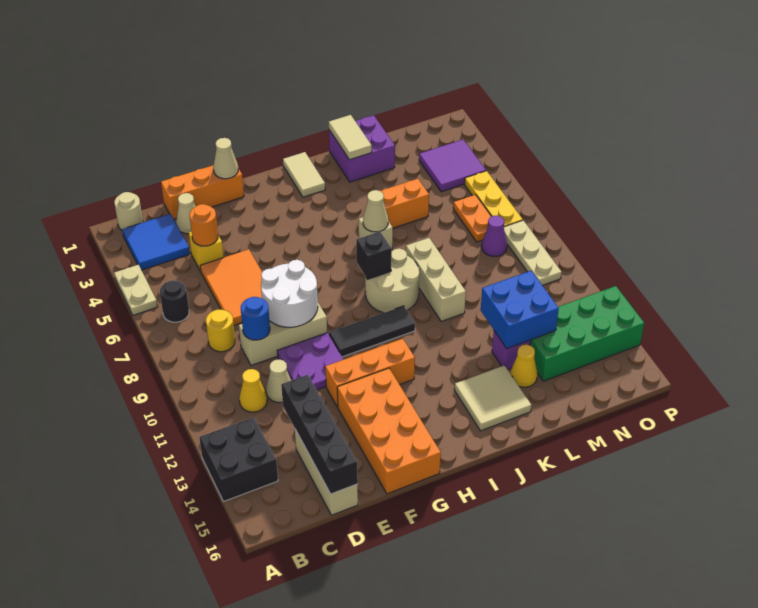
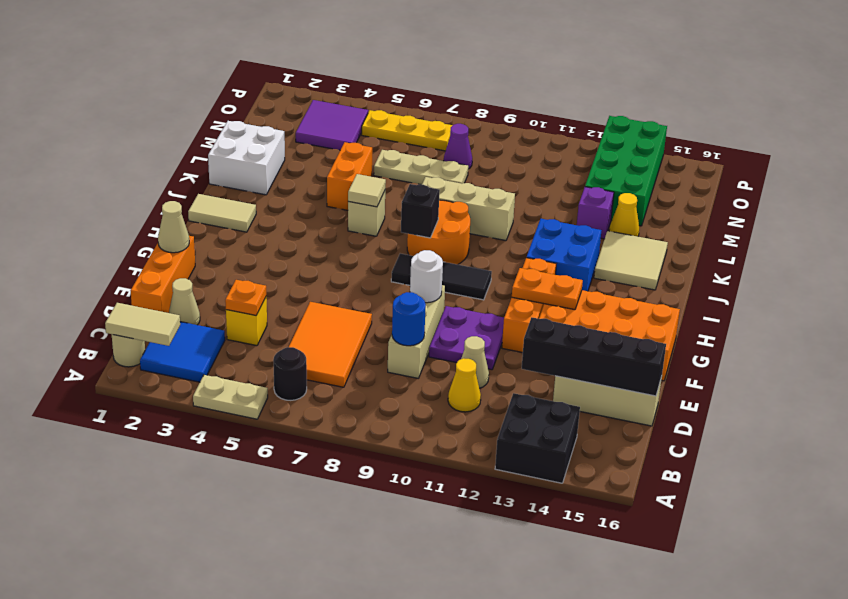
yellow 1x1 round brick [206,309,235,352] -> none
orange 1x1 round brick [190,204,218,246] -> orange 1x1 plate [225,280,266,316]
orange 2x3 tile [200,249,262,325] -> orange 2x3 tile turned to [289,302,372,387]
white 2x2 round brick [261,260,318,327] -> white 1x1 round brick [410,250,443,303]
black 1x3 tile [329,306,415,357] -> black 1x3 tile turned to [391,254,492,300]
tan 2x2 round brick [365,248,419,313] -> orange 2x2 round brick [407,200,470,265]
tan 1x1 cone [363,190,388,232] -> tan 1x1 tile [348,174,386,207]
purple 2x2 brick [329,115,395,182] -> white 2x2 brick [208,121,285,195]
tan 1x2 tile [329,115,372,160] -> tan 1x2 tile moved to [105,303,180,346]
blue 2x2 brick [481,271,559,348] -> blue 2x2 brick moved to [526,219,601,291]
orange 1x2 plate [453,195,491,242] -> orange 1x2 plate moved to [512,268,583,310]
tan 1x3 plate [504,220,562,285] -> tan 1x3 plate moved to [374,150,468,185]

